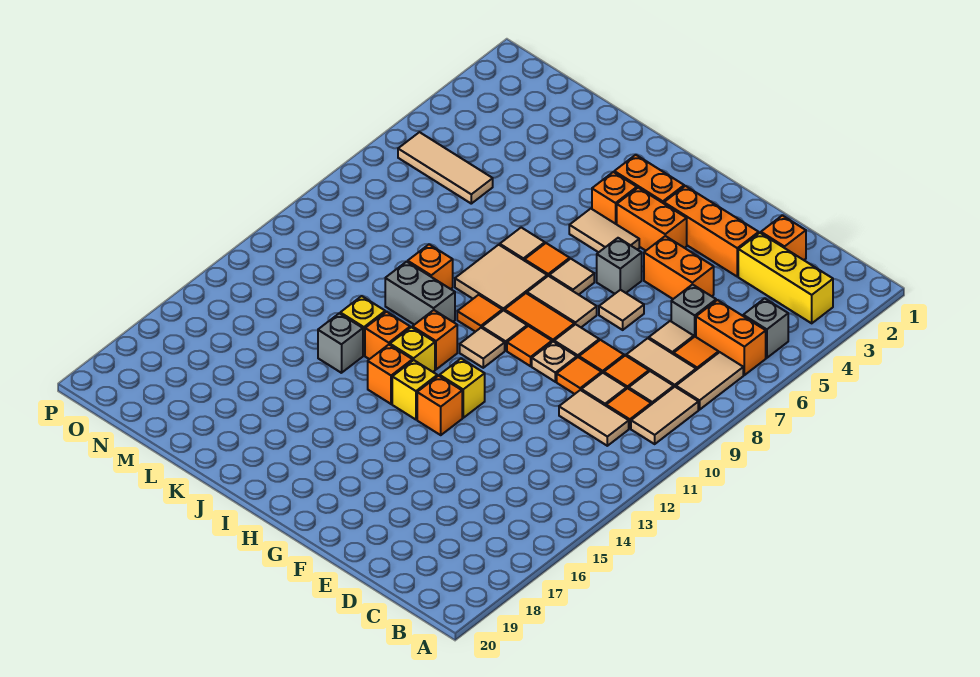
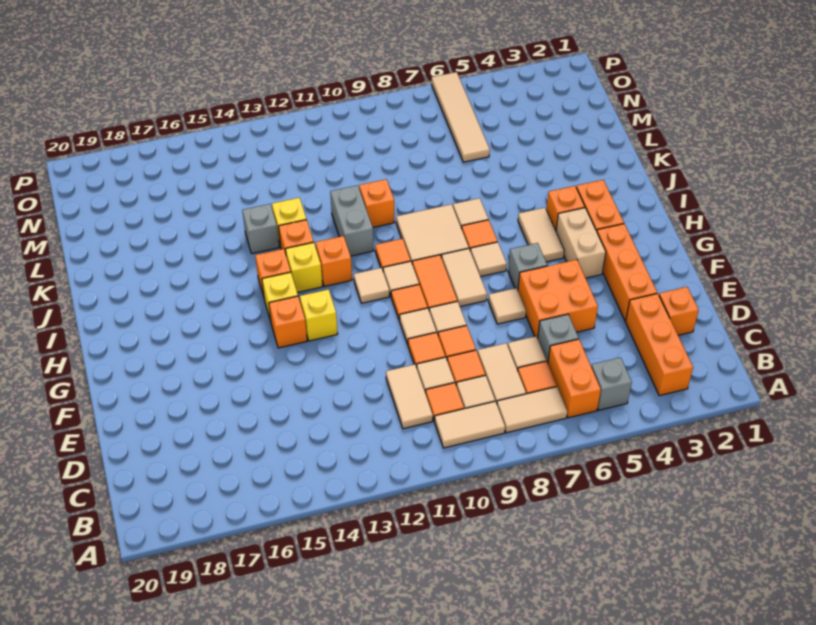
yellow 1x3 brick [738,233,833,323] -> orange 1x3 brick [626,294,693,396]
orange 1x2 brick [644,236,714,299] -> orange 2x2 brick [518,260,598,338]
tan 1x1 plate [532,342,577,382] -> tan 1x1 tile [400,308,436,344]
orange 1x2 brick [617,188,687,251] -> tan 1x2 brick [556,208,606,278]
tan 1x3 tile [398,132,493,204] -> tan 1x4 tile [432,72,490,162]

